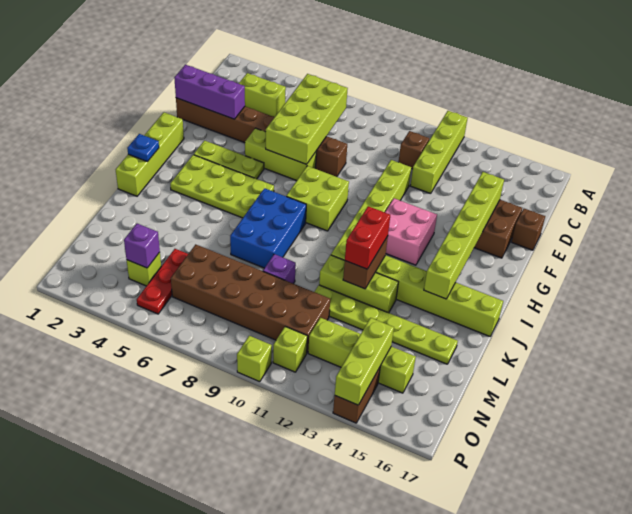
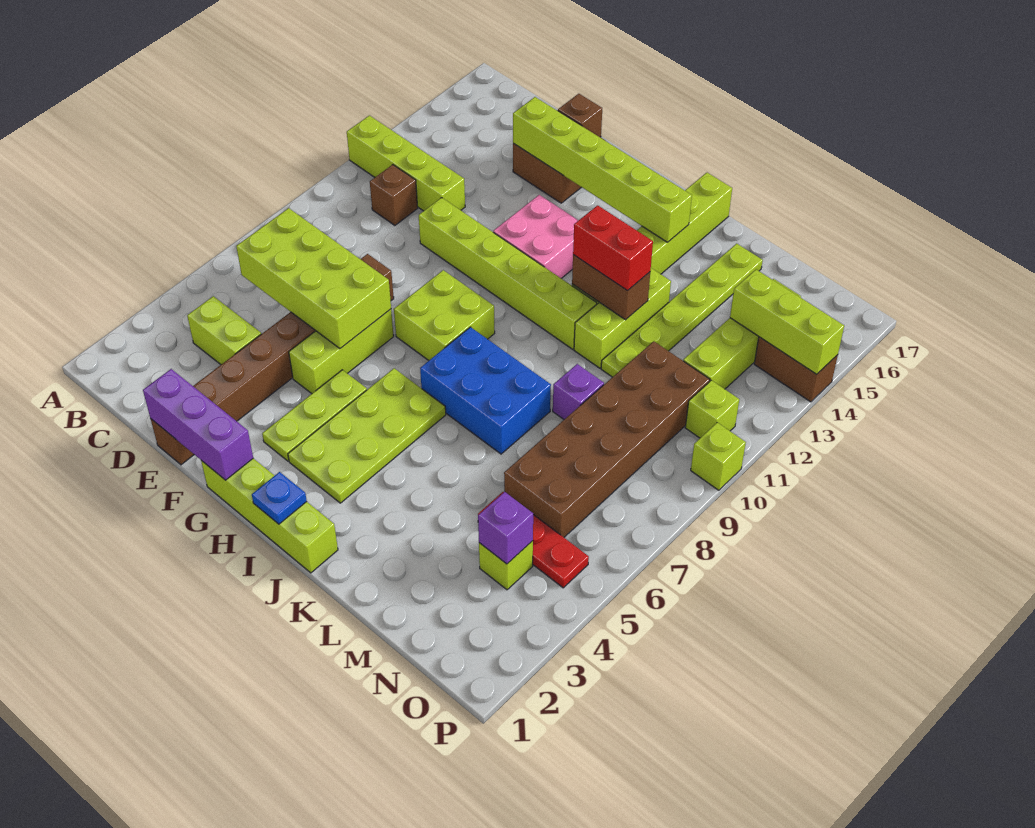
lime 1x2 brick [239,73,286,117] -> lime 1x2 brick turned to [187,296,261,364]
purple 1x3 brick [174,65,245,119] -> purple 1x3 brick turned to [143,369,253,480]

